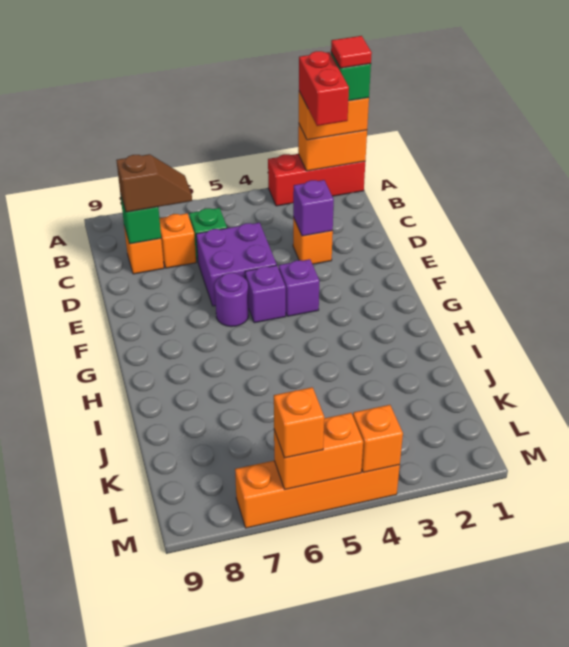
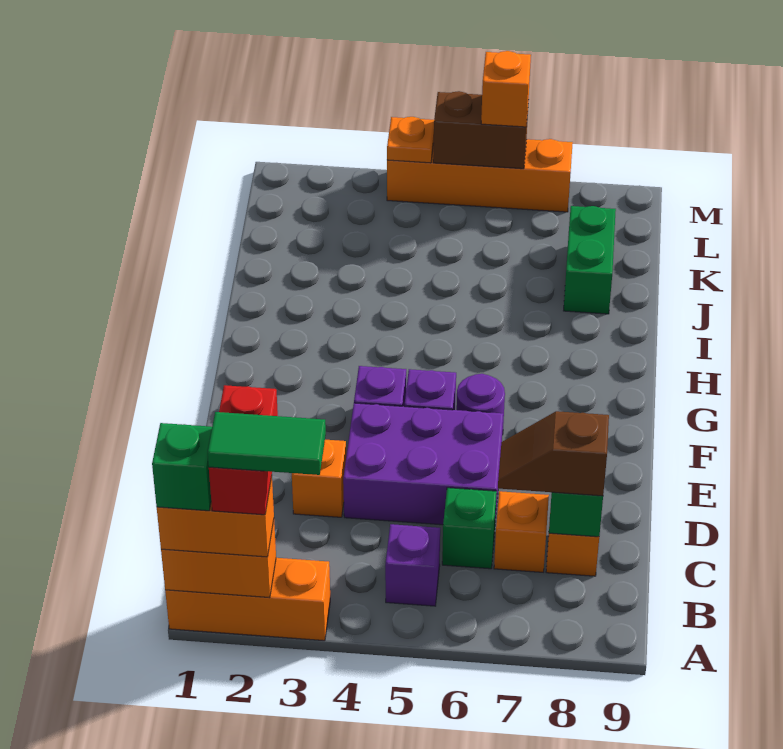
red 1x3 brick [268,154,365,206] -> orange 1x3 brick [165,558,330,641]
red 1x1 tile [331,36,372,68] -> none
none -> green 1x2 tile [208,412,326,475]
purple 1x1 brick [293,180,334,236] -> purple 1x1 brick moved to [385,524,440,606]
purple 2x2 brick [196,223,277,306] -> purple 2x3 brick [343,403,503,525]
none -> green 1x2 brick [564,206,616,314]
orange 1x1 brick [353,405,403,473] -> orange 1x1 plate [387,117,434,163]
orange 1x2 brick [274,413,363,489] -> brown 1x2 brick [433,91,529,169]

